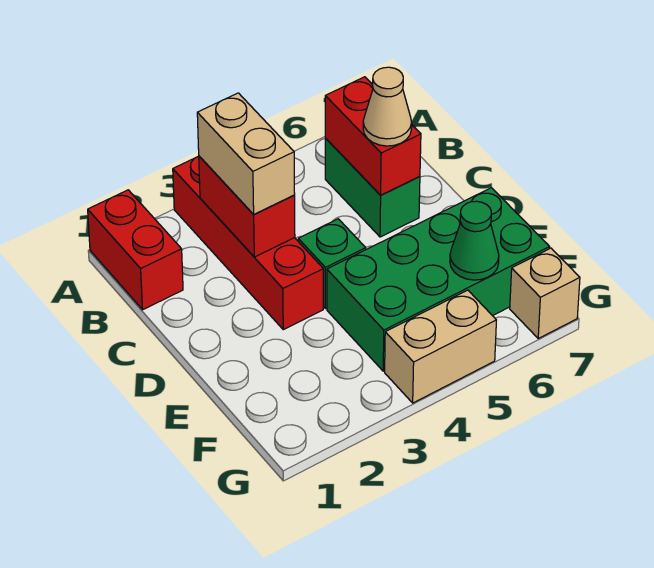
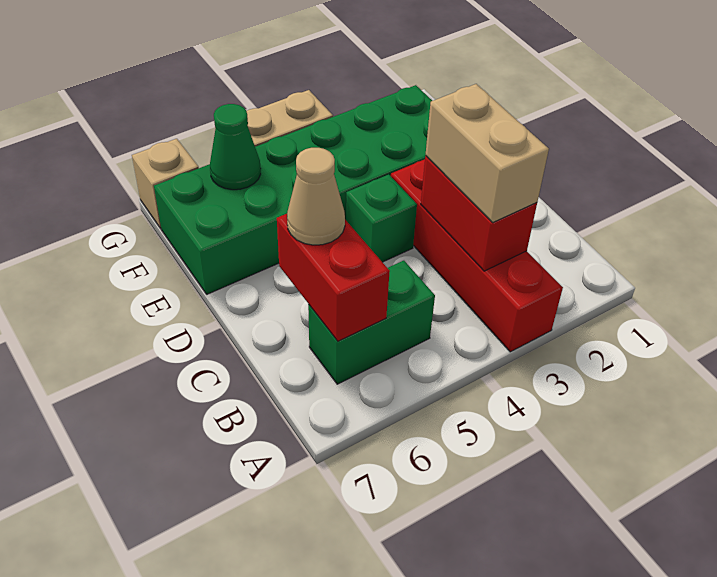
red 1x2 brick [88,190,183,310] -> none
green 1x2 brick [325,138,420,237] -> green 1x2 brick turned to [308,261,435,384]
green 2x4 brick [327,188,550,371] -> green 2x6 brick [154,85,432,294]

